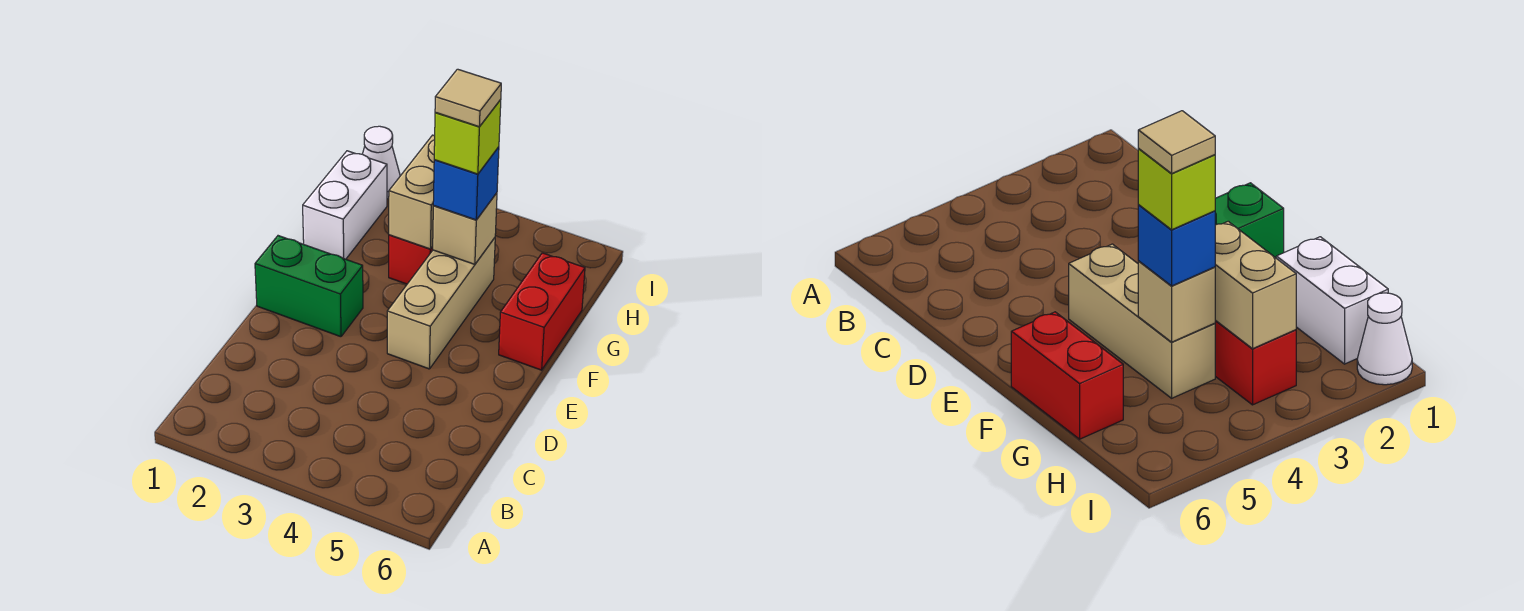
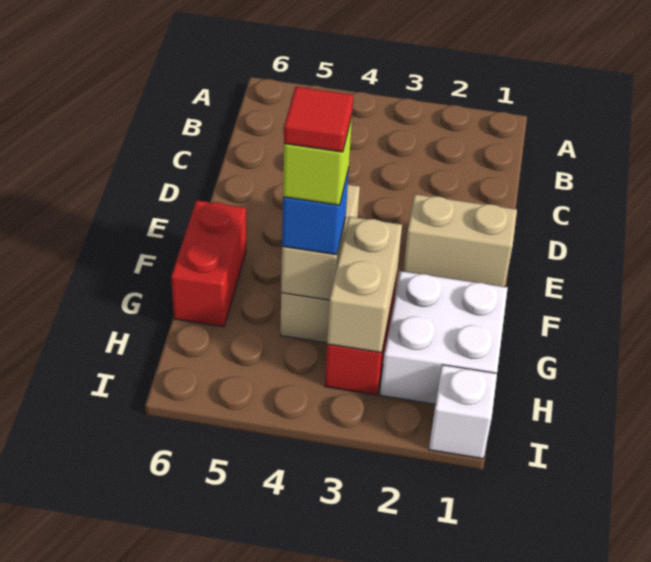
green 1x2 brick [255,236,363,337] -> tan 1x2 brick [403,194,517,287]
white 1x2 brick [303,151,387,259] -> white 2x2 brick [380,271,507,404]
tan 1x1 tile [435,69,501,127] -> red 1x1 tile [284,87,353,152]
white 1x1 cone [363,126,400,199] -> white 1x1 brick [429,365,497,459]

